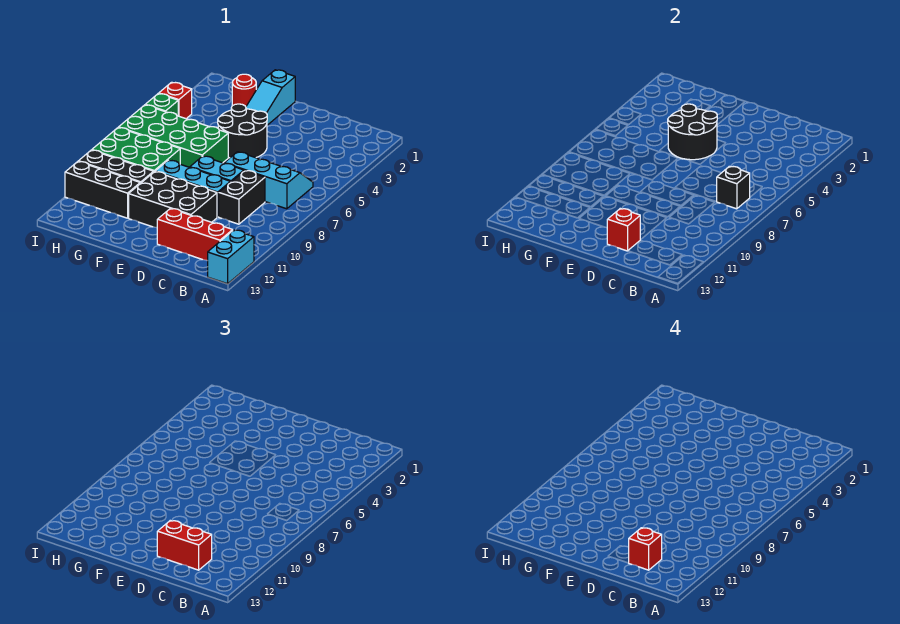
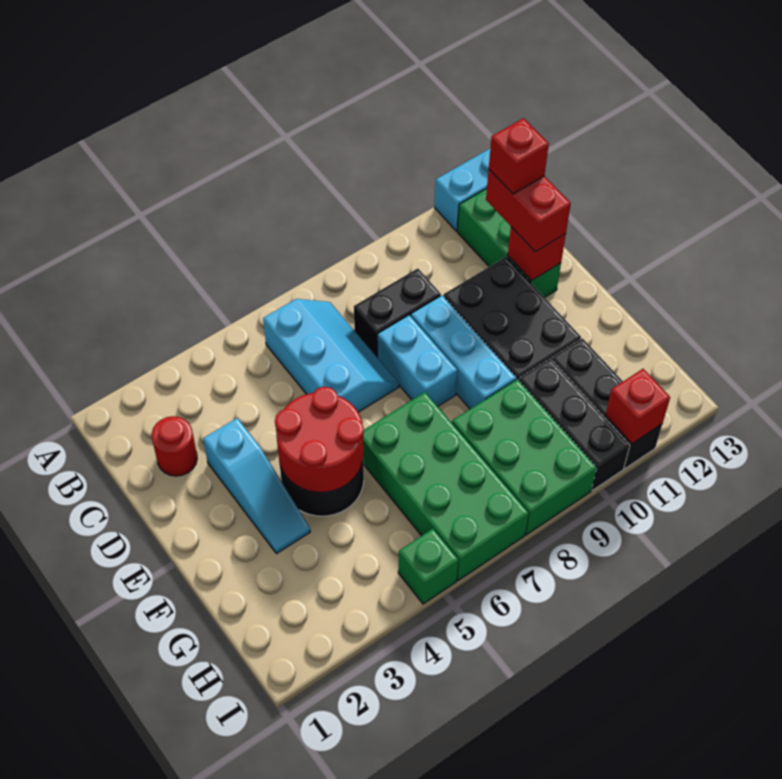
cyan 2x3 slope [225,152,313,209] -> cyan 2x3 slope turned to [263,299,399,412]
black 1x1 brick [717,166,750,209] -> none
red 1x3 brick [157,209,233,261] -> green 1x3 brick [457,189,561,298]
black 2x2 round brick [668,104,717,160] -> red 2x2 round brick [275,387,364,492]
cyan 1x3 slope [246,70,295,125] -> cyan 1x3 slope turned to [203,418,310,554]
red 1x1 round brick [232,74,256,106] -> red 1x1 round brick moved to [152,416,197,476]
red 1x1 brick [159,82,192,119] -> red 1x1 brick moved to [605,369,670,444]

